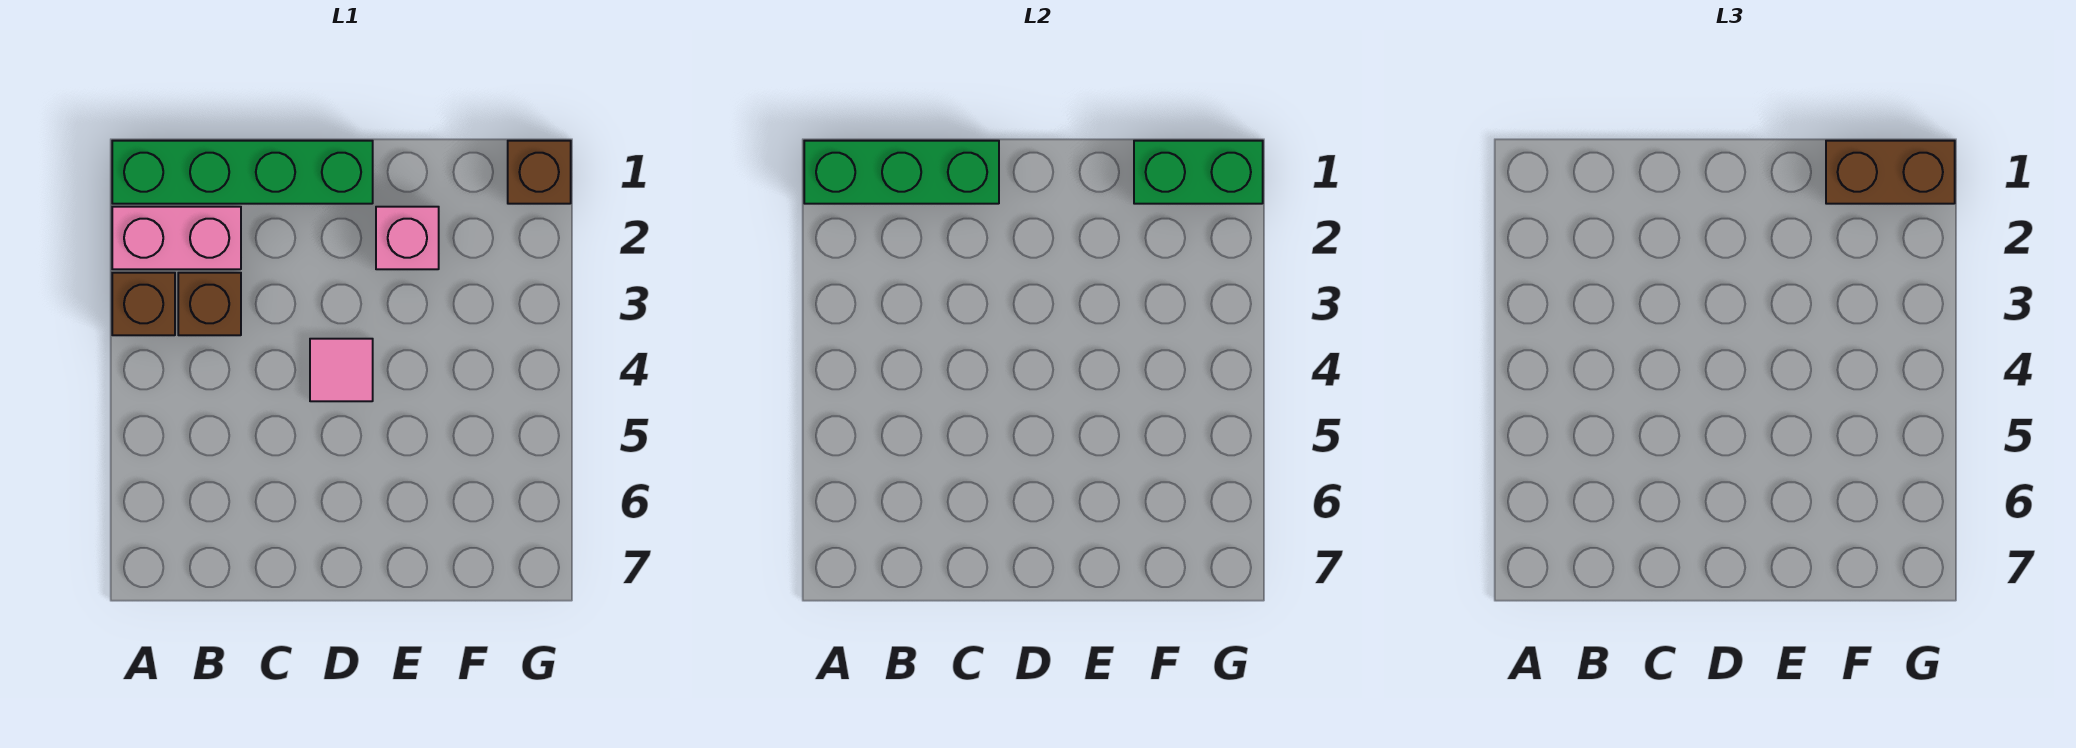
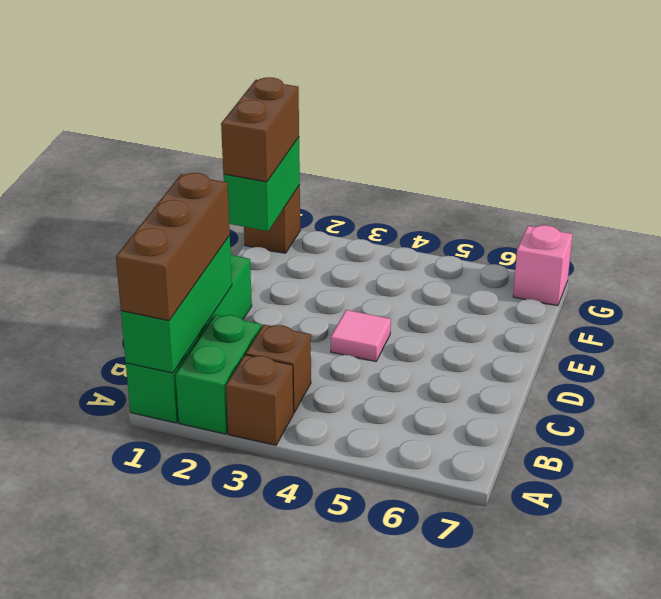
none -> brown 1x3 brick [116,173,230,321]
pink 1x2 brick [112,207,241,269] -> green 1x2 brick [175,315,262,434]
pink 1x1 brick [376,207,439,269] -> pink 1x1 brick moved to [513,225,572,306]

